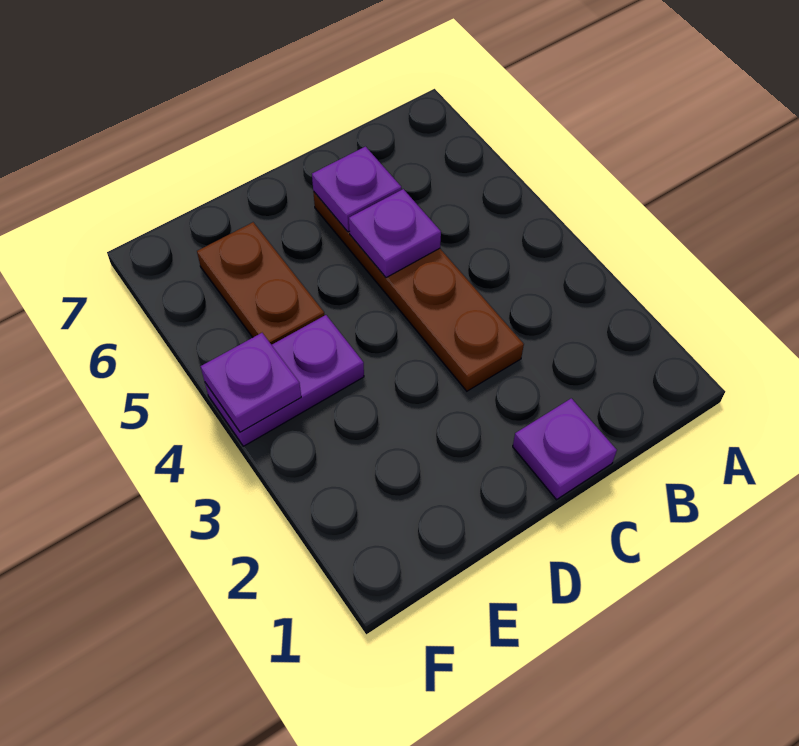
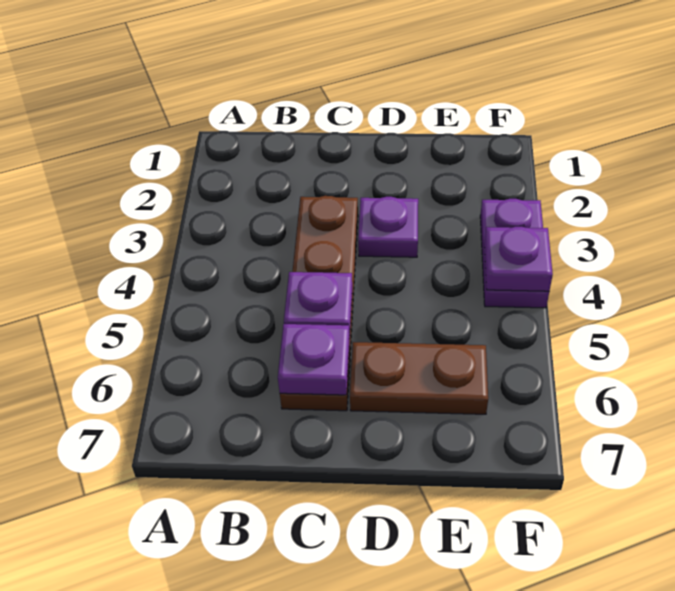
purple 1x1 plate [513,398,617,500] -> purple 1x1 plate moved to [358,197,418,257]
purple 1x2 plate [205,315,364,446] -> purple 1x2 plate turned to [480,199,549,308]
brown 1x2 plate [197,222,325,345] -> brown 1x2 plate turned to [350,342,488,414]

